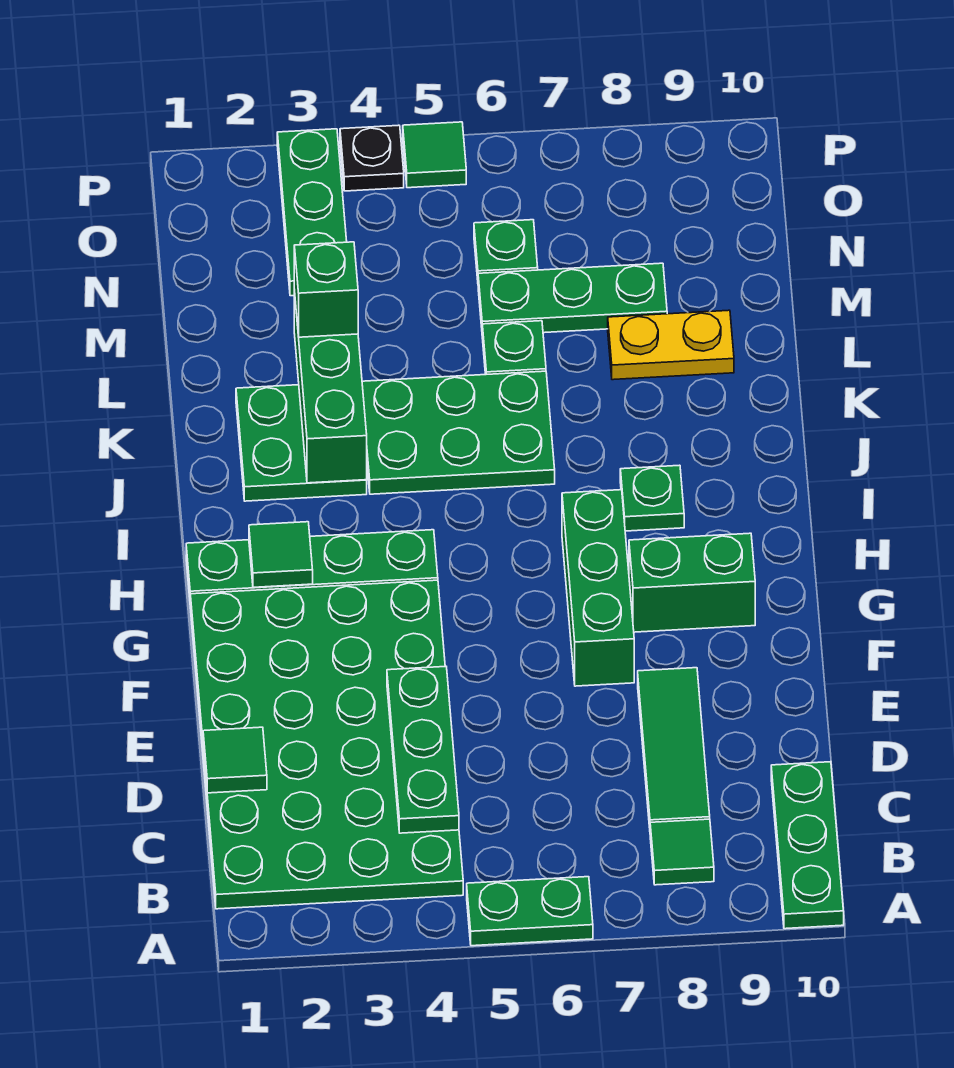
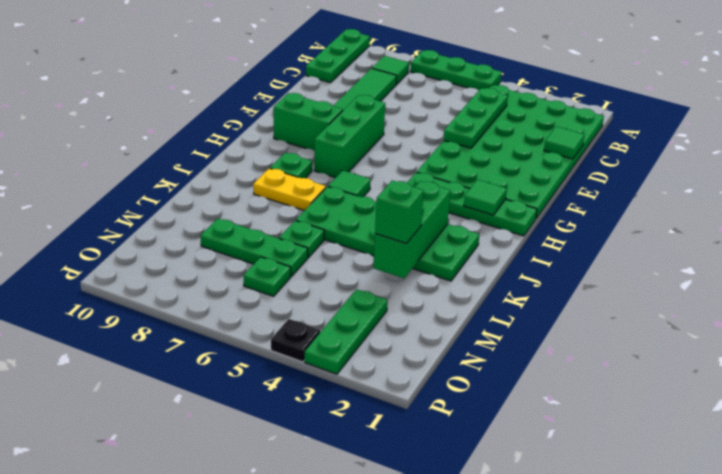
green 1x2 plate [467,877,593,946] -> green 1x3 plate [411,50,502,90]
yellow 1x2 plate [608,310,734,380] -> yellow 1x2 plate moved to [253,168,326,211]
green 1x1 tile [403,122,466,188] -> green 1x1 tile moved to [328,170,371,197]

